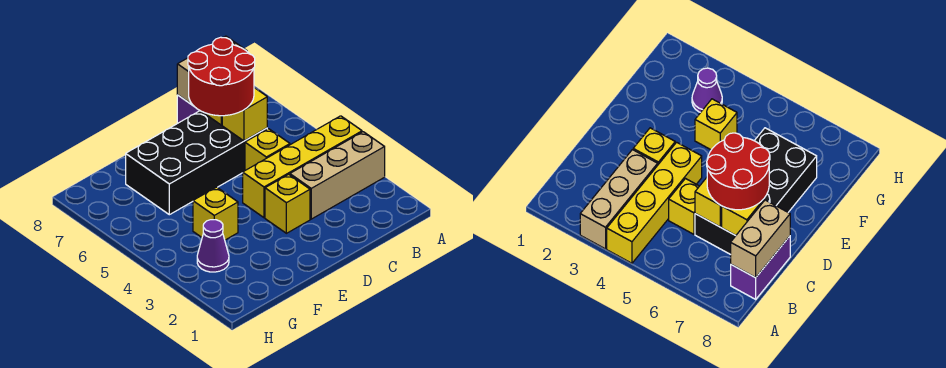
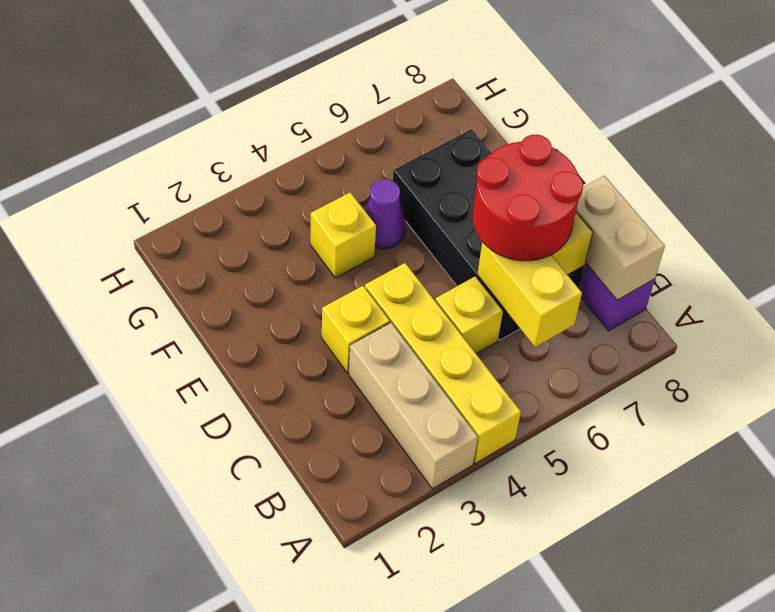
yellow 1x1 brick [222,88,267,141] -> yellow 1x2 brick [477,242,582,347]
purple 1x1 cone [197,220,229,272] -> purple 1x1 cone moved to [365,179,406,249]

